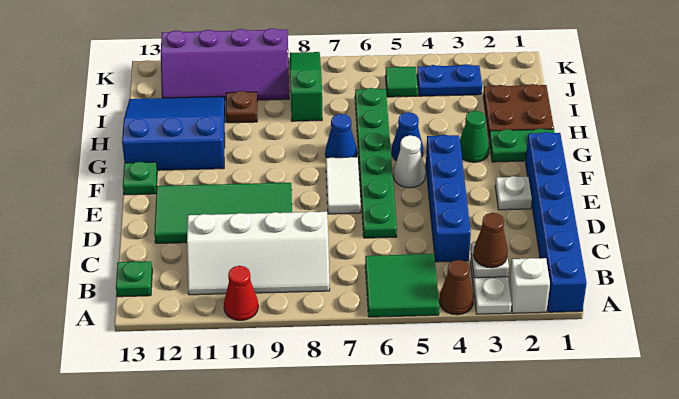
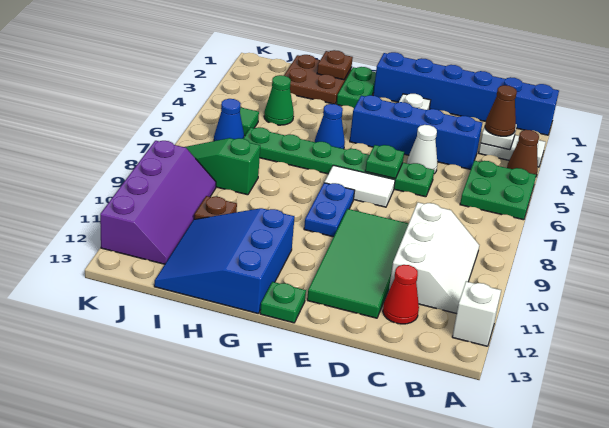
white 1x1 brick [509,258,550,313] -> white 1x1 brick moved to [452,281,501,346]
green 2x2 tile [365,254,439,317] -> green 2x2 plate [460,161,536,220]
red 1x1 cone [224,266,258,320] -> red 1x1 cone moved to [383,265,419,324]
white 2x4 slope [187,211,330,295] -> white 2x3 slope [389,202,479,314]
green 1x1 plate [116,261,152,297] -> green 1x1 plate moved to [365,145,404,178]
white 1x1 cone [393,135,425,188] -> white 1x1 cone moved to [407,125,438,174]
green 1x1 cone [460,111,489,162] -> green 1x1 cone moved to [264,75,294,125]
blue 1x1 cone [325,114,357,158] -> blue 1x1 cone moved to [214,99,244,141]
none -> brown 1x1 plate [317,50,353,80]
blue 1x2 plate [417,64,482,96] -> blue 1x2 plate moved to [304,183,355,237]

